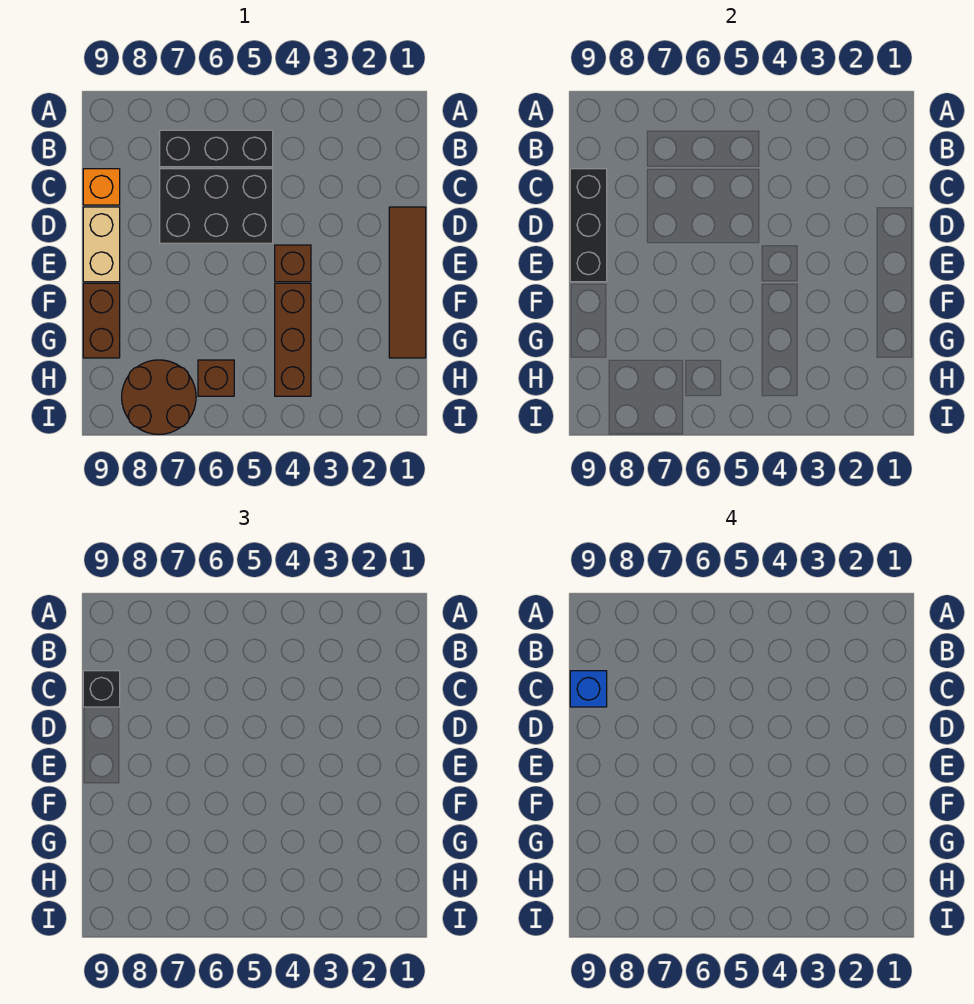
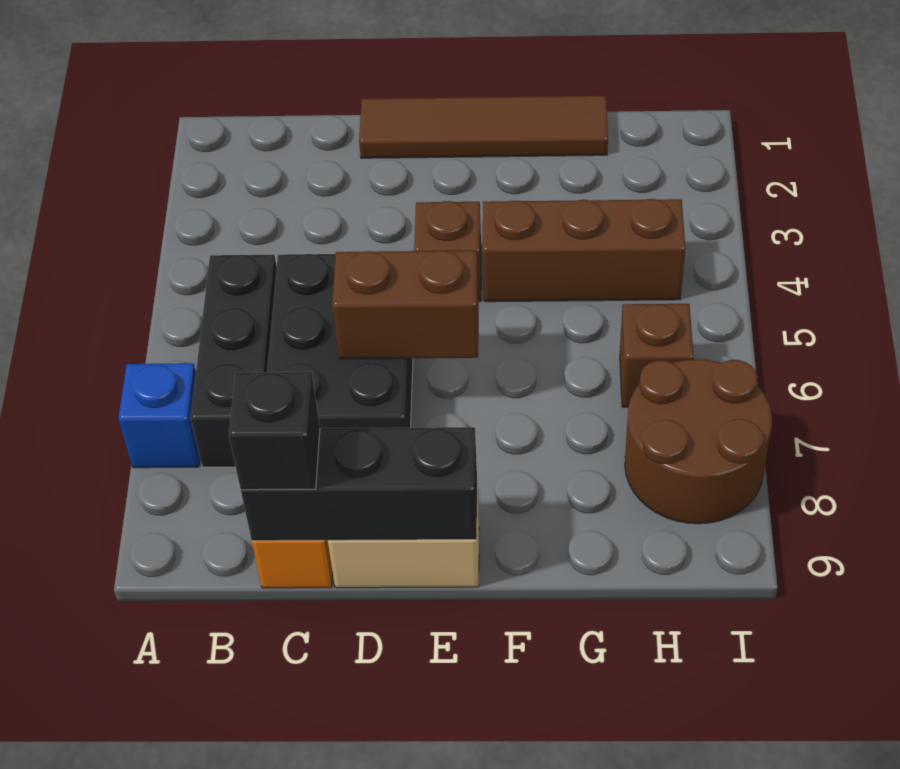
blue 1x1 brick [570,671,607,707] -> blue 1x1 brick moved to [118,363,200,468]
brown 1x2 brick [83,283,120,358] -> brown 1x2 brick moved to [332,250,479,359]

